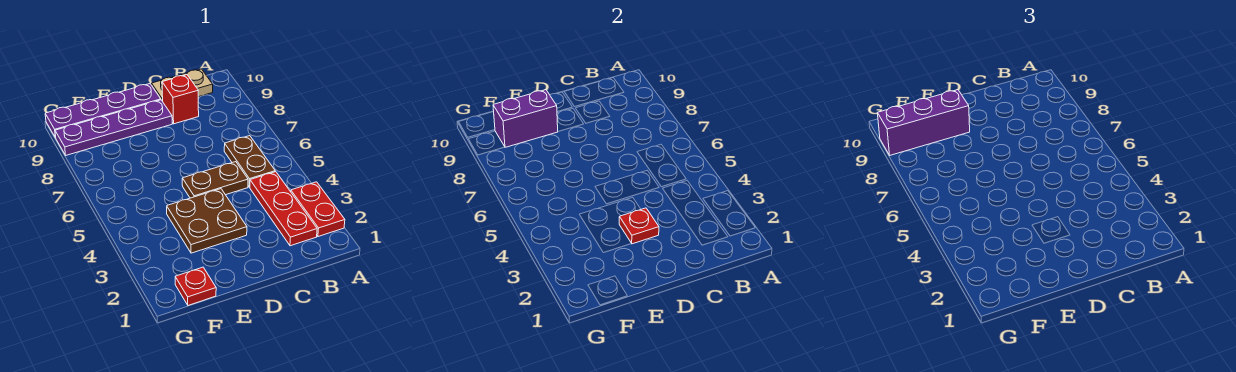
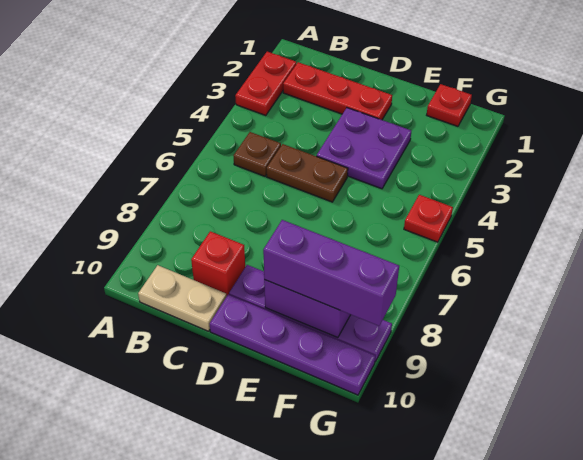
red 1x3 plate [250,172,317,246] -> red 1x3 plate turned to [283,62,392,120]
brown 1x2 plate [224,136,275,187] -> brown 1x1 plate [234,132,281,176]
brown 2x2 plate [167,189,247,253] -> purple 2x2 plate [317,108,411,189]
red 1x1 plate [619,208,659,244] -> red 1x1 plate moved to [404,195,453,242]

